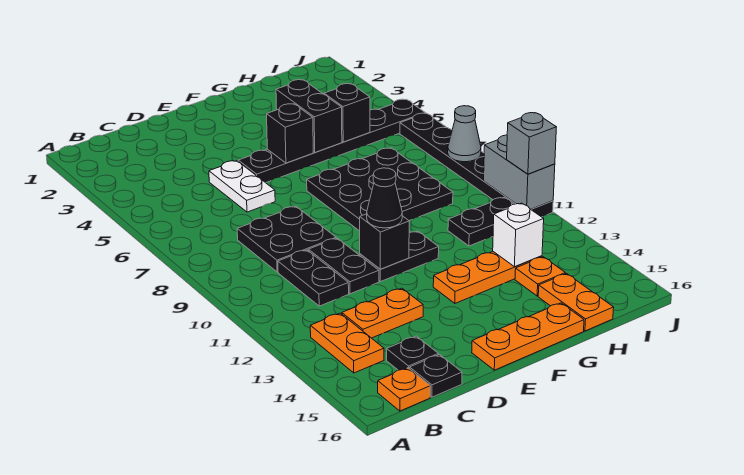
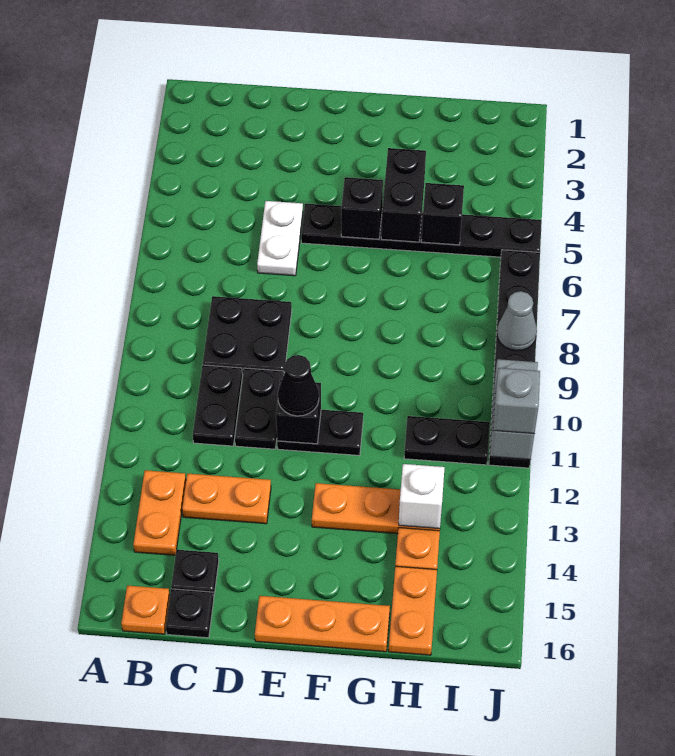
black 3x3 plate [307,148,453,231] -> none

